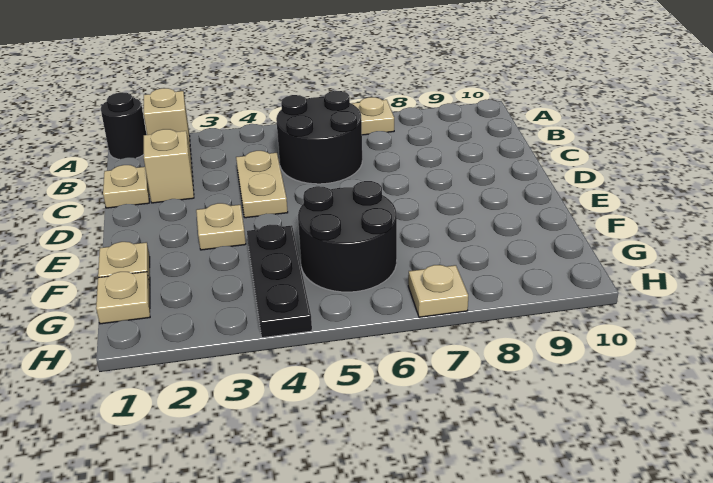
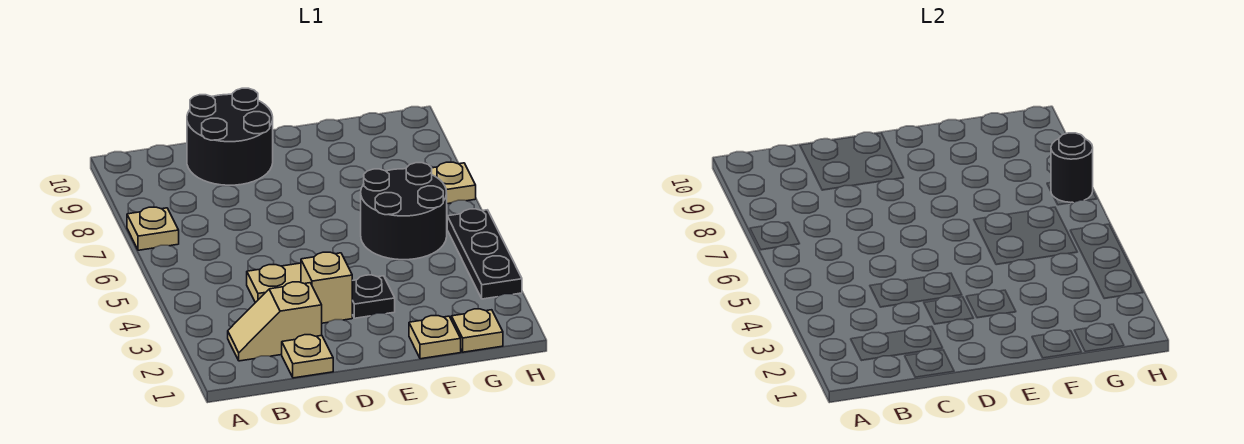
black 1x1 round brick [101,92,147,160] -> black 1x1 round brick moved to [1051,133,1093,203]
tan 1x1 brick [144,88,191,151] -> tan 1x1 brick moved to [301,252,352,323]
black 2x2 round brick [276,91,362,184] -> black 2x2 round brick moved to [187,88,273,185]
tan 1x1 plate [196,203,246,250] -> black 1x1 plate [352,275,395,318]
black 1x3 plate [247,225,312,338] -> black 1x3 plate turned to [447,209,522,299]

